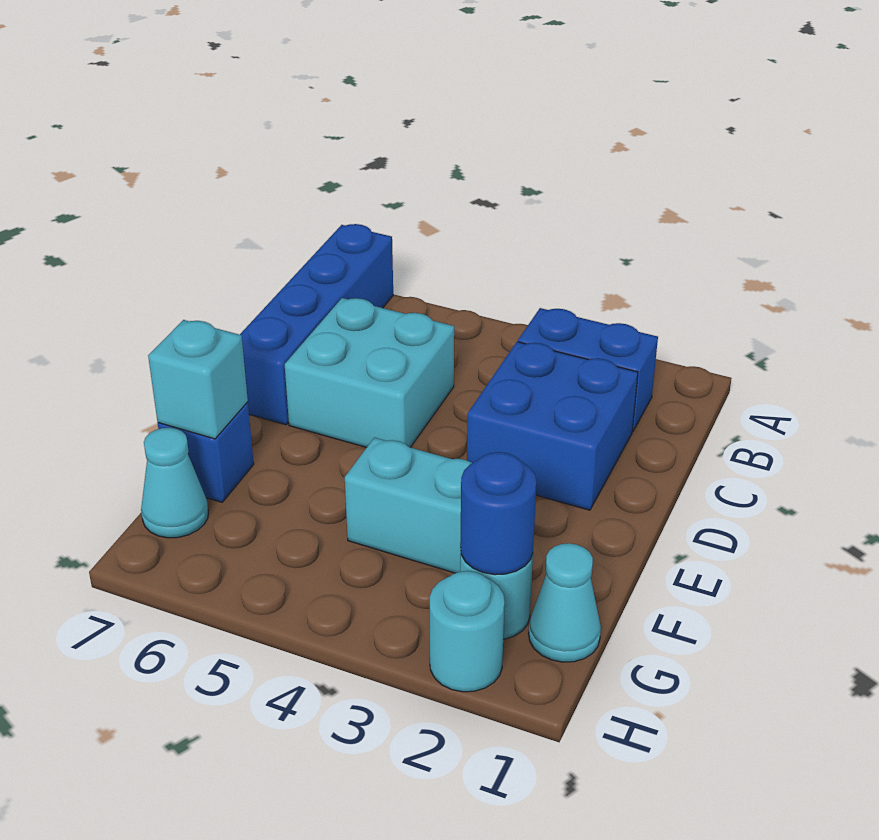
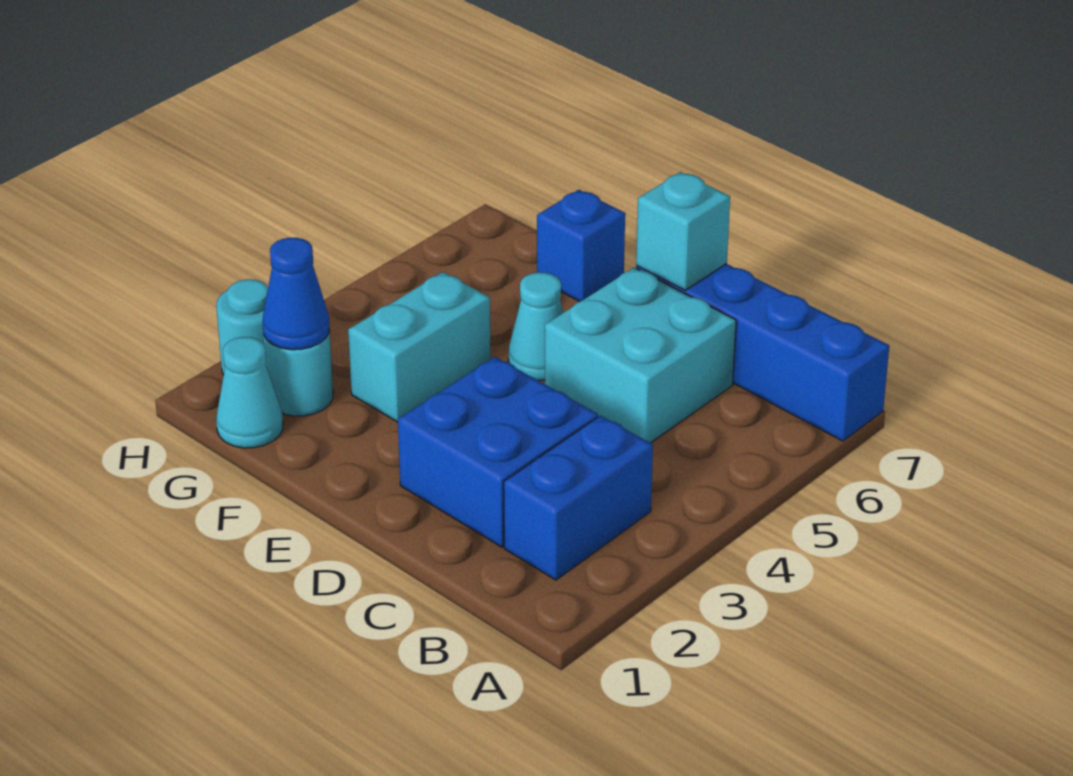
cyan 1x1 brick [148,320,248,439] -> cyan 1x1 brick moved to [636,172,730,290]
blue 1x1 round brick [460,452,537,575] -> blue 1x1 cone [263,238,329,350]
cyan 1x1 cone [141,428,208,538] -> cyan 1x1 cone moved to [509,272,563,380]

